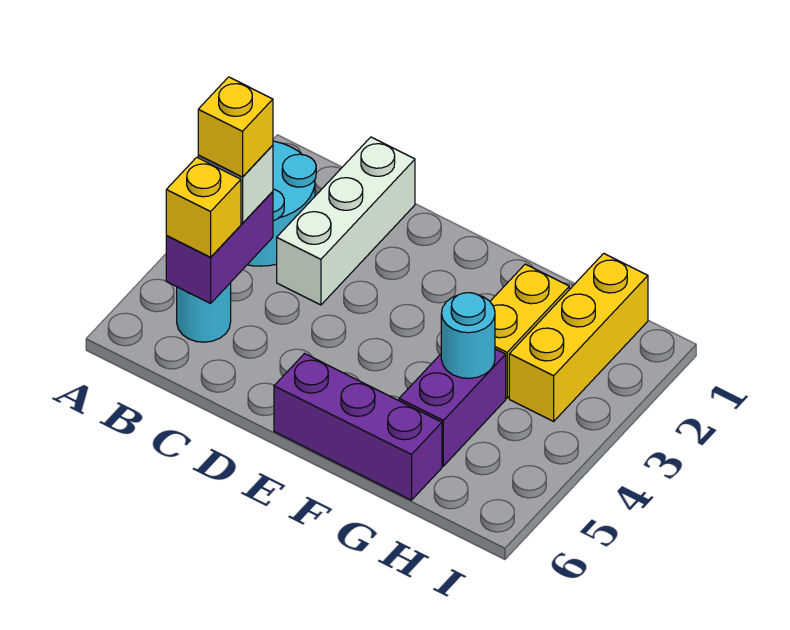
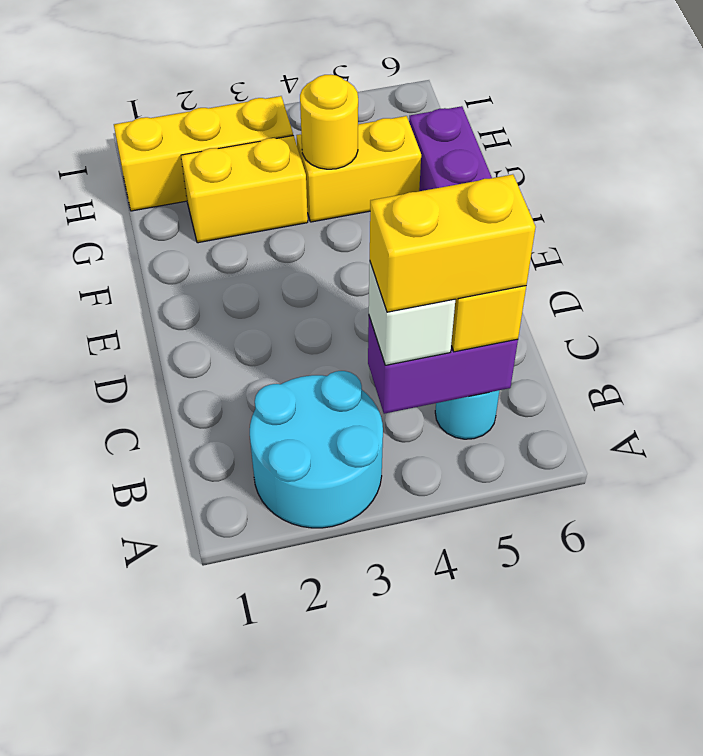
yellow 1x1 brick [198,77,273,177] -> yellow 1x2 brick [370,174,536,312]
white 1x3 brick [277,137,415,305] -> none
purple 1x2 brick [399,349,506,466] -> yellow 1x2 brick [297,116,421,222]
cyan 1x1 round brick [441,293,495,378] -> yellow 1x1 round brick [300,75,358,169]

